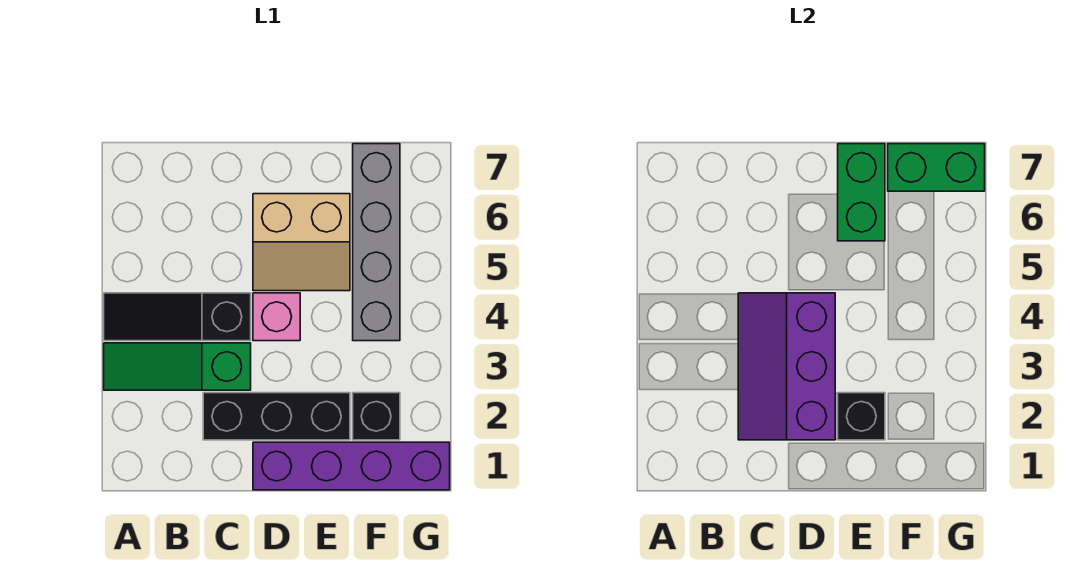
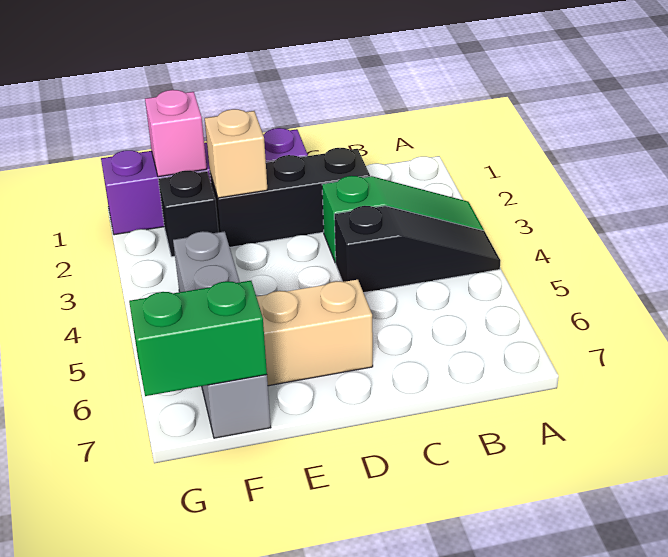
purple 2x3 slope [738,293,835,440] -> none
pink 1x1 brick [253,293,300,341] -> pink 1x1 brick moved to [145,90,207,177]
black 1x1 brick [838,393,885,440] -> tan 1x1 brick [205,109,267,198]
green 1x2 brick [838,144,885,241] -> none

